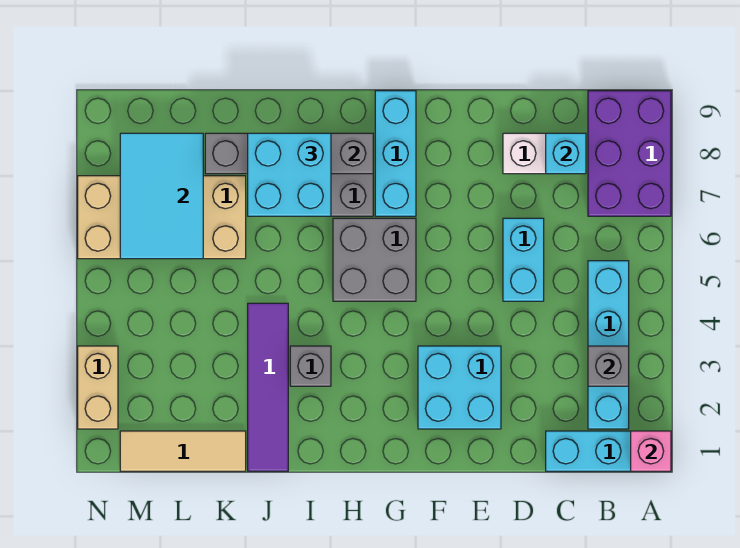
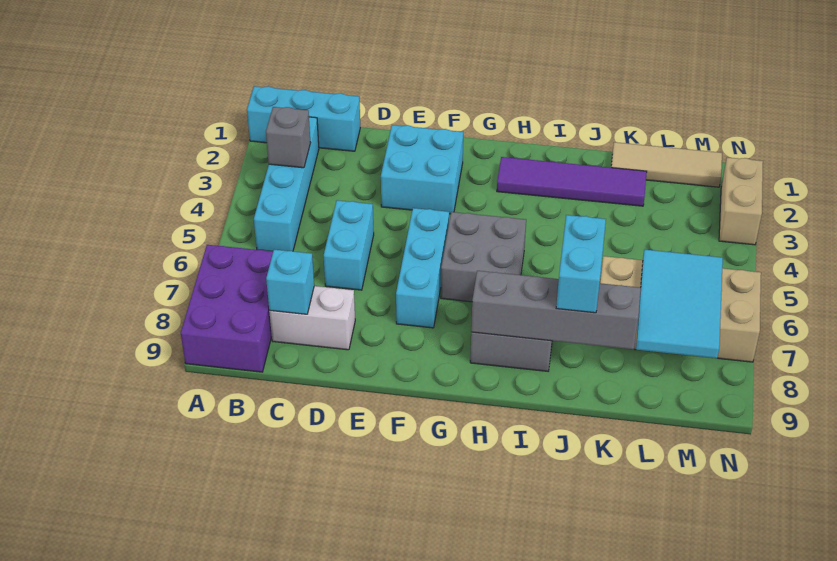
pink 1x1 brick [631,431,671,471] -> none
cyan 1x3 brick [375,91,416,216] -> cyan 1x3 brick moved to [396,208,449,328]
grey 1x1 brick [290,346,331,386] -> none
cyan 2x2 brick [248,133,331,216] -> cyan 1x2 brick [556,215,606,313]
purple 1x4 tile [248,303,288,471] -> purple 1x4 tile turned to [497,157,647,206]

